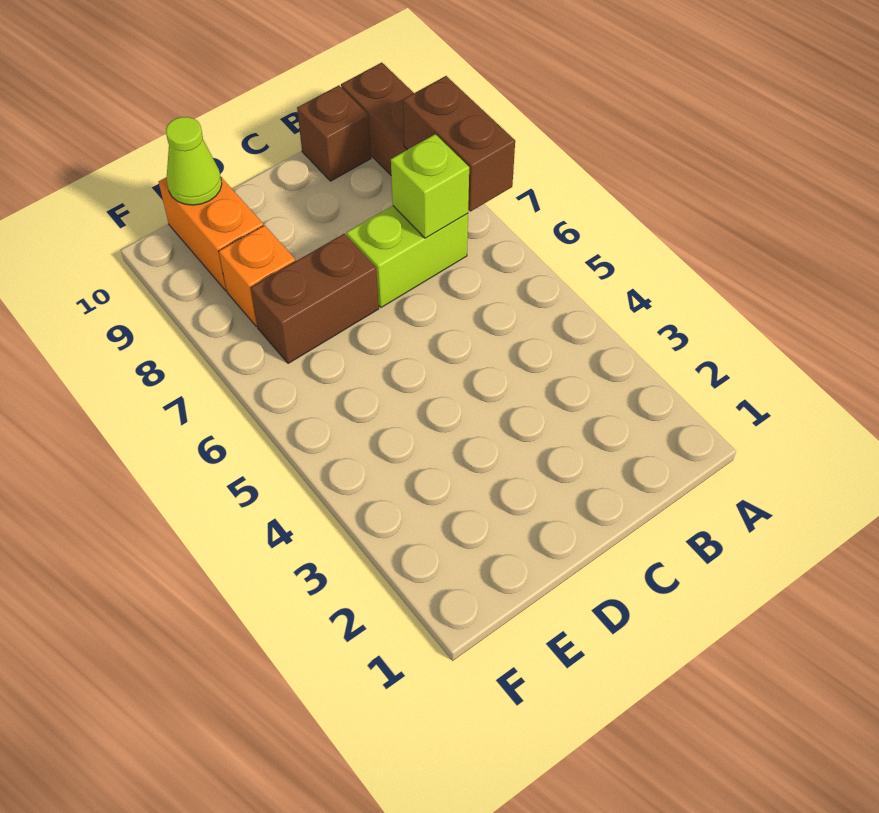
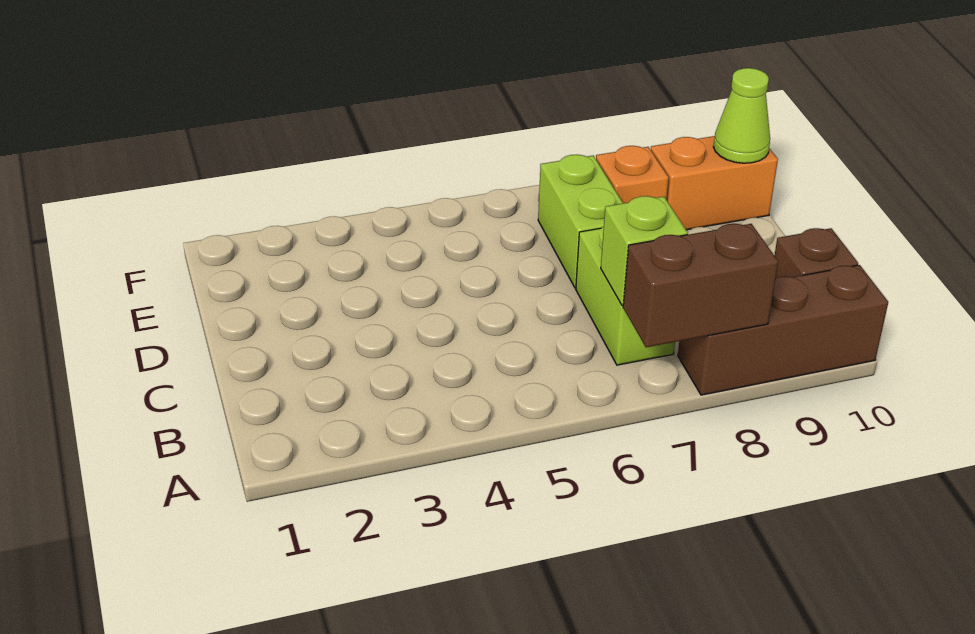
brown 1x2 brick [251,234,379,363] -> lime 1x2 brick [538,155,623,288]

